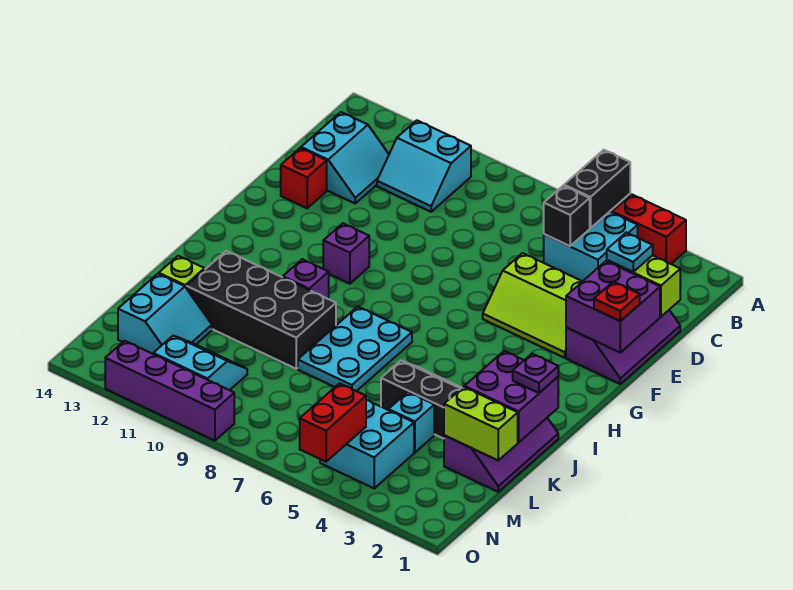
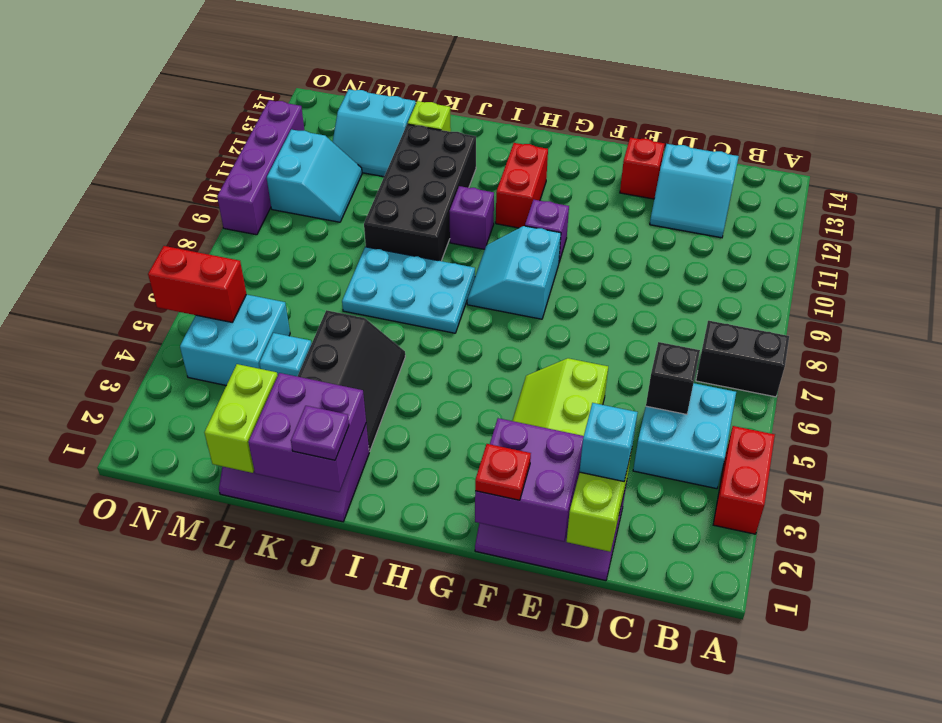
black 1x2 brick [564,150,630,228] -> black 1x2 brick moved to [696,321,789,397]
cyan 2x2 slope [377,120,471,212] -> cyan 2x2 slope moved to [467,226,561,319]
cyan 1x1 plate [607,233,653,272] -> cyan 1x1 brick [580,403,638,481]
none -> red 1x2 brick [496,143,548,228]

